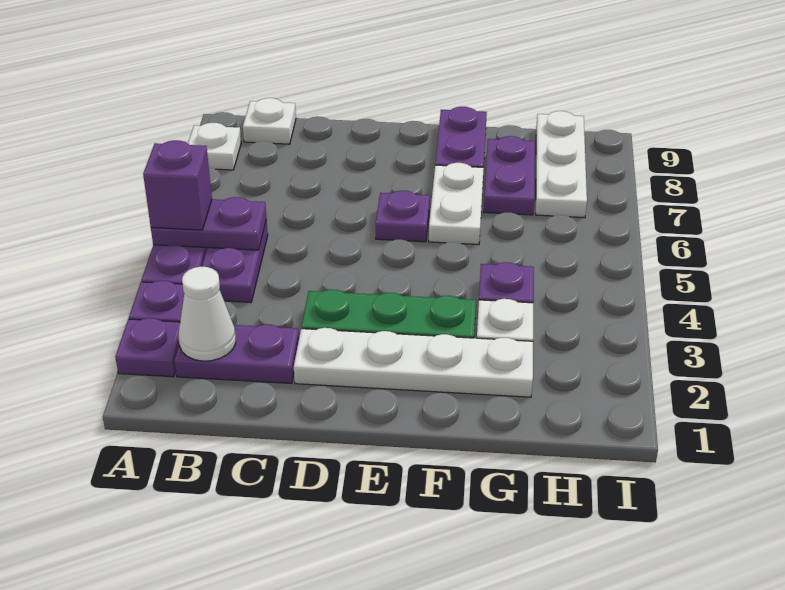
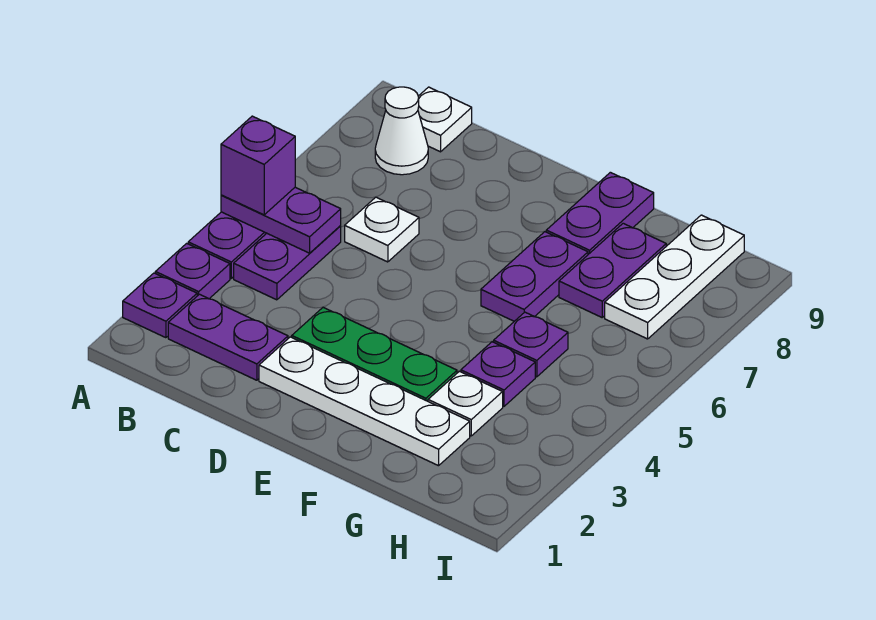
white 1x1 plate [188,123,241,170] -> white 1x1 plate moved to [345,197,419,262]
white 1x1 cone [178,267,236,361] -> white 1x1 cone moved to [375,87,428,175]
purple 1x1 plate [376,190,430,242] -> purple 1x1 plate moved to [494,312,568,377]
white 1x2 plate [429,163,484,244] -> purple 1x2 plate [481,232,588,321]

